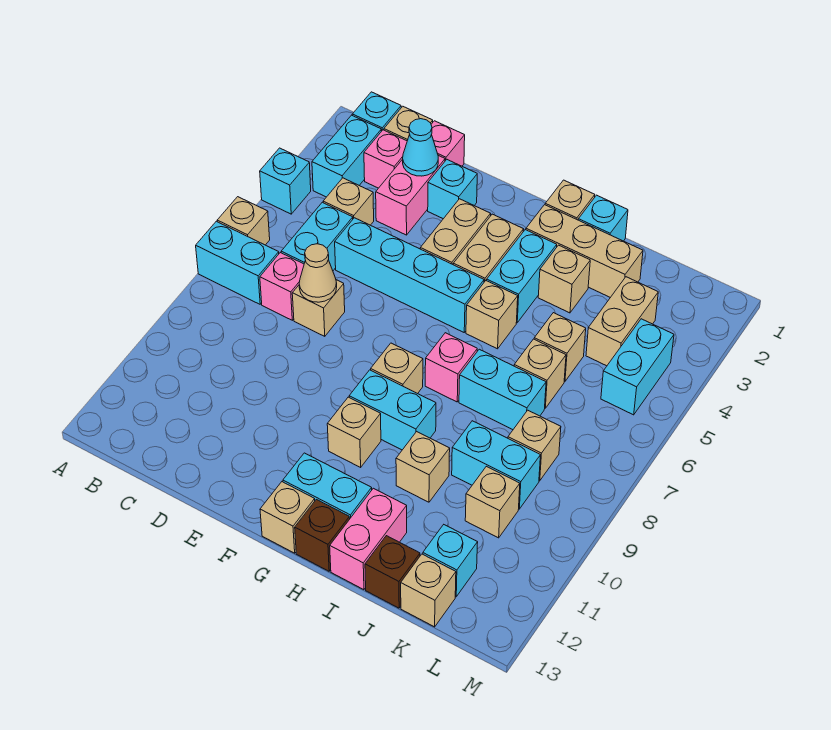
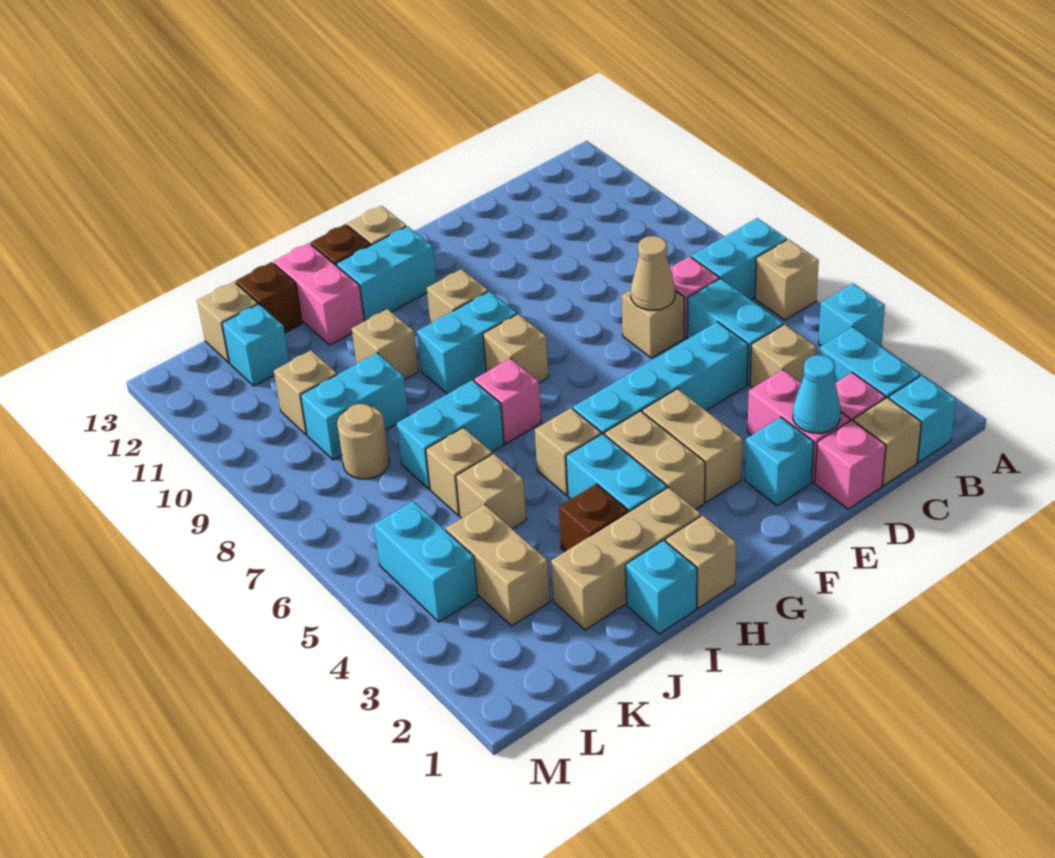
tan 1x1 brick [538,245,590,313] -> brown 1x1 brick [559,484,628,552]
tan 1x1 brick [508,410,561,481] -> tan 1x1 round brick [337,404,389,479]

